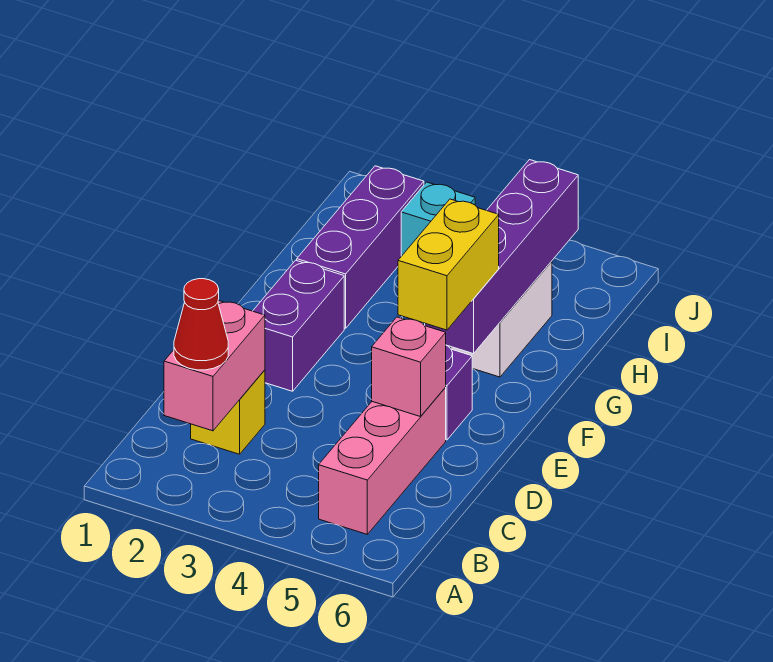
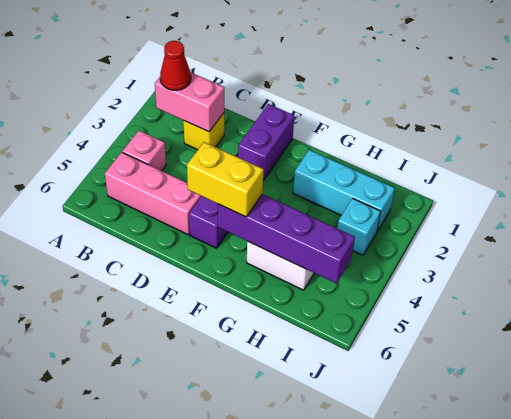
pink 1x1 brick [372,317,446,417] -> pink 1x1 brick moved to [122,131,166,171]
purple 1x2 brick [253,260,344,391] -> purple 1x2 brick turned to [238,104,294,180]
purple 1x3 brick [297,166,424,328] -> cyan 1x3 brick [293,150,395,231]

